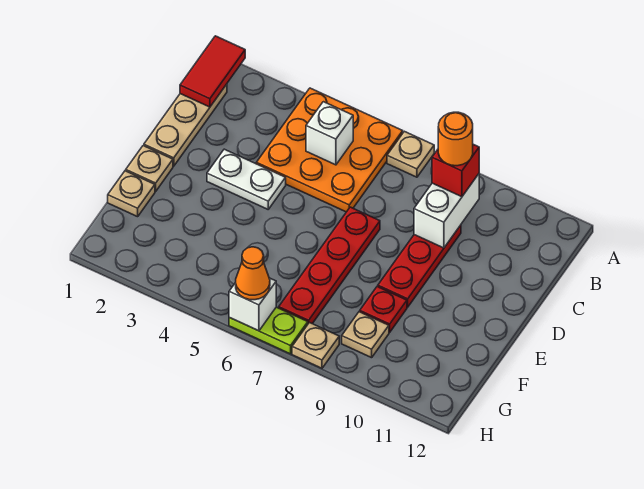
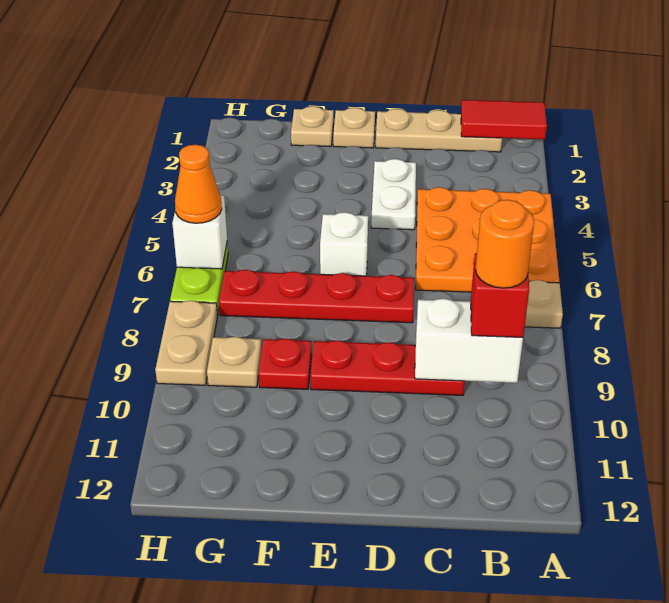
white 1x1 brick [306,102,353,165] -> white 1x1 brick moved to [320,212,368,276]
tan 1x1 plate [292,323,339,368] -> tan 1x2 plate [155,300,217,385]

